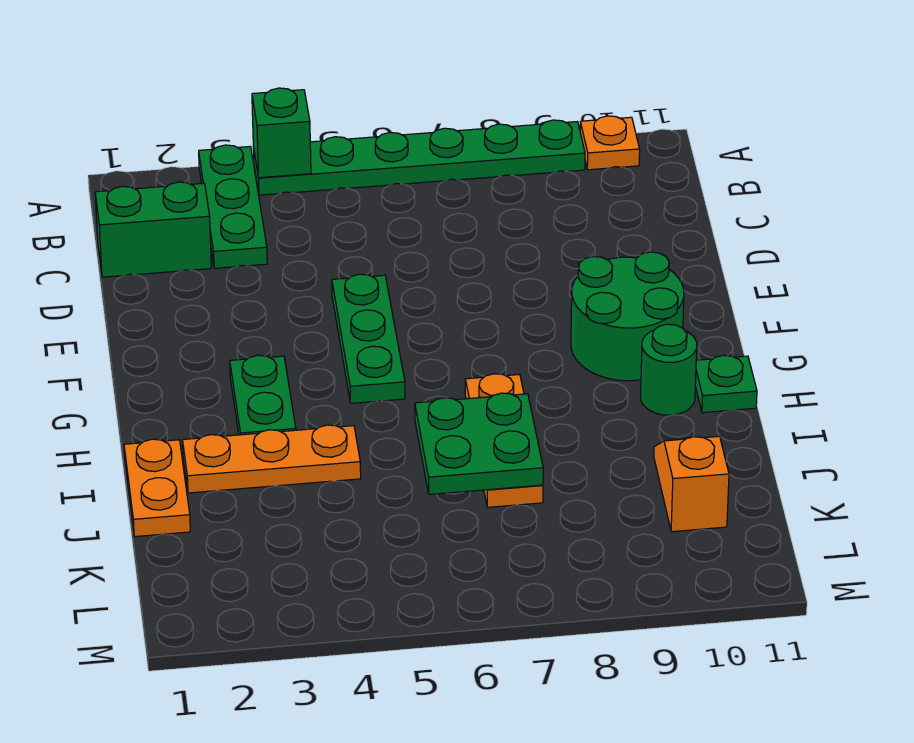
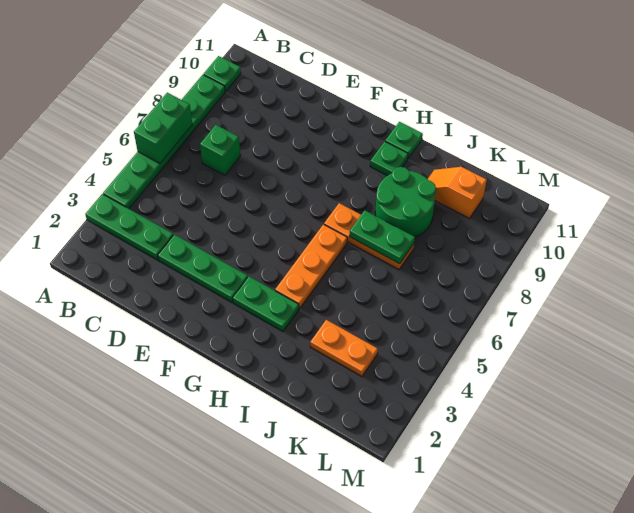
green 1x1 brick [252,88,311,178] -> green 1x1 brick moved to [200,125,240,175]
orange 1x1 plate [580,116,640,170] -> green 1x1 plate [204,56,241,91]
green 1x2 brick [95,182,211,277] -> green 1x2 brick moved to [134,93,192,163]
green 1x3 plate [332,274,405,403] -> green 1x3 plate moved to [158,234,248,302]
green 2x2 round brick [571,252,684,381] -> green 2x2 round brick moved to [375,167,436,237]
green 1x1 round brick [641,324,697,415] -> green 1x1 plate [370,142,408,176]
orange 1x2 plate [124,439,190,537] -> orange 1x2 plate moved to [310,320,378,376]
orange 1x3 plate [182,425,361,493] -> orange 1x3 plate moved to [275,224,347,308]
green 2x2 plate [415,393,543,494] -> green 1x2 plate [349,210,415,264]

